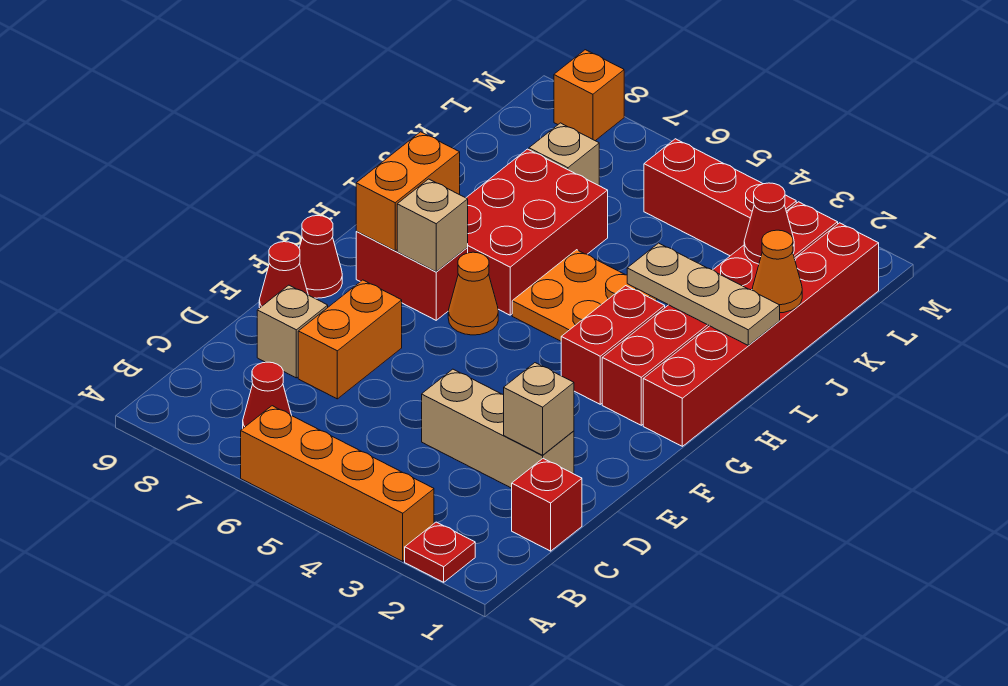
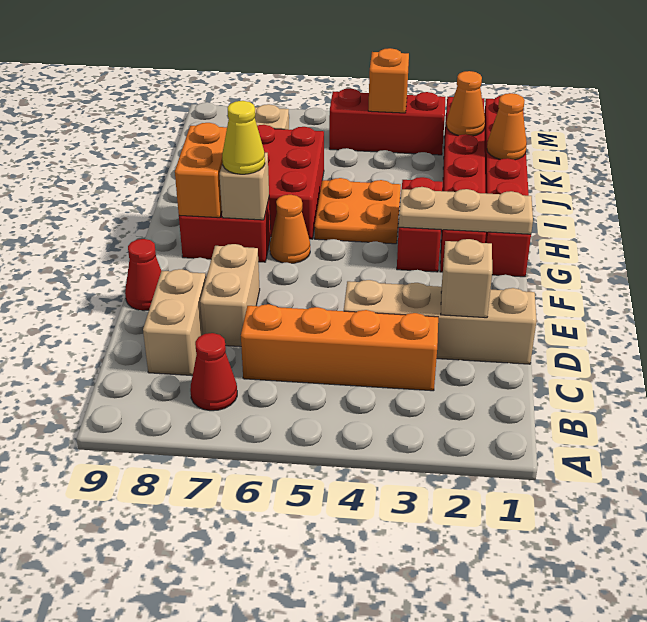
red 1x1 plate [405,522,475,582] -> none
orange 1x4 brick [241,406,434,561] -> orange 1x4 brick moved to [241,304,438,391]
red 1x1 brick [512,458,582,551] -> none
tan 1x3 brick [422,369,574,488] -> tan 1x4 brick [344,280,537,364]
orange 1x2 brick [298,280,402,399] -> tan 1x2 brick [200,244,260,347]
tan 1x1 brick [257,285,328,378] -> tan 1x2 brick [143,269,206,376]
red 1x1 cone [299,216,342,298] -> none
none -> yellow 1x1 cone [222,101,265,174]
tan 1x3 plate [627,243,780,346] -> tan 1x3 plate moved to [399,187,533,234]
red 1x1 cone [744,183,794,264] -> orange 1x1 cone [446,71,485,136]
orange 1x1 brick [554,50,624,141] -> orange 1x1 brick moved to [368,48,409,113]

